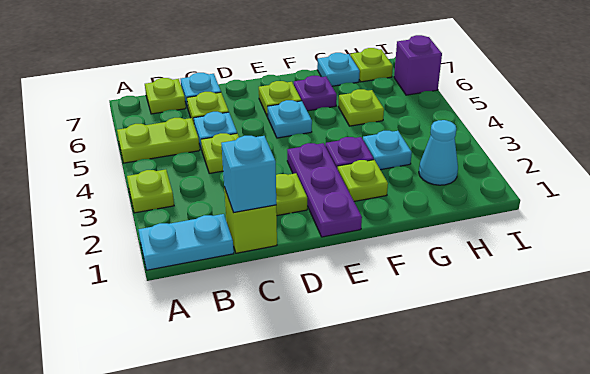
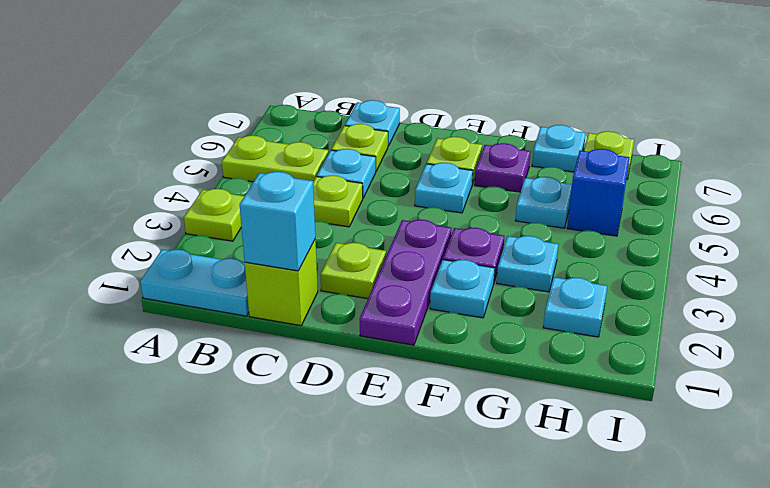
lime 1x1 plate [145,78,186,114] -> none
lime 1x1 plate [338,160,388,201] -> cyan 1x1 plate [430,260,495,318]
lime 1x1 plate [338,89,384,126] -> cyan 1x1 plate [515,177,572,228]
cyan 1x1 cone [419,120,458,185] -> cyan 1x1 plate [543,277,607,337]
none -> blue 1x1 brick [567,149,630,236]
purple 1x1 brick [394,35,442,95] -> none

